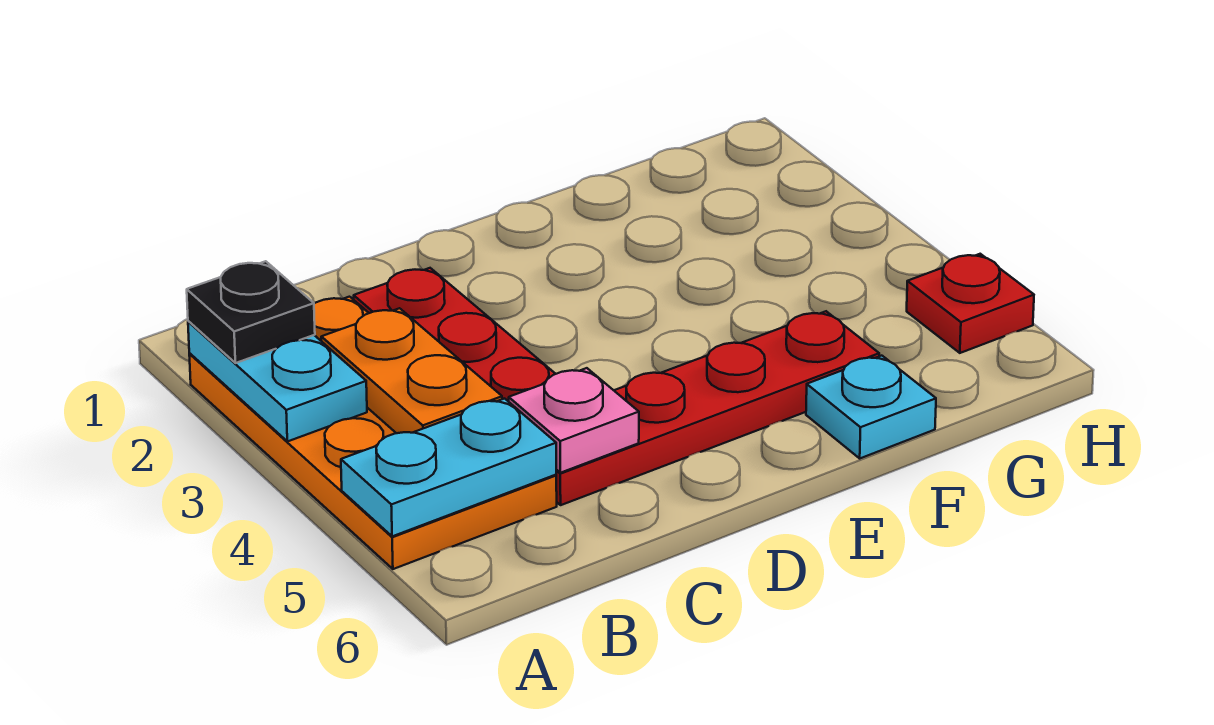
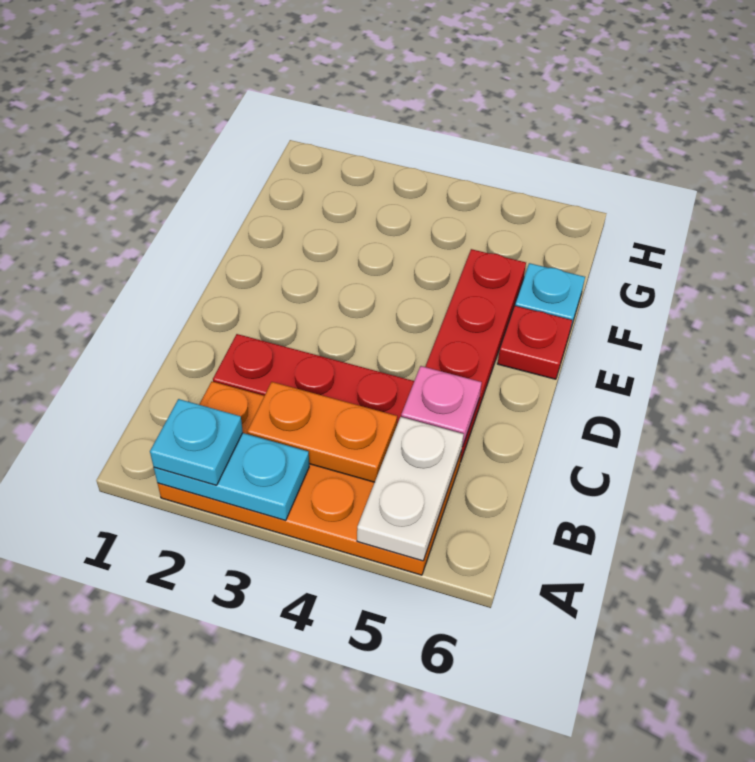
black 1x1 plate [187,261,315,363] -> cyan 1x1 plate [150,399,243,485]
cyan 1x2 plate [341,399,556,536] -> white 1x2 plate [357,417,464,561]
red 1x1 plate [907,254,1034,353] -> red 1x1 plate moved to [498,306,572,379]

